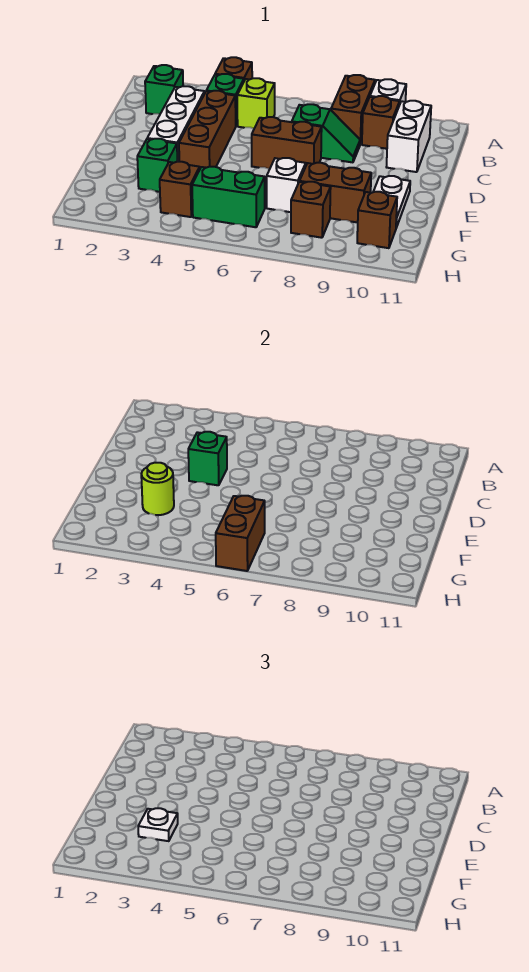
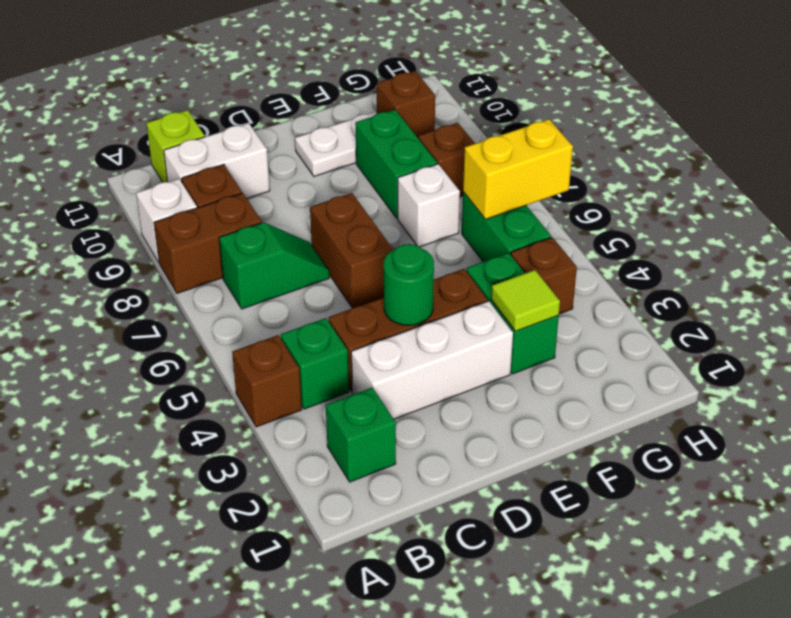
lime 1x1 brick [237,78,275,128] -> lime 1x1 brick moved to [146,110,205,182]
green 1x2 slope [292,104,360,162] -> green 1x2 slope turned to [219,222,329,309]
green 1x1 brick [188,432,227,485] -> green 1x1 round brick [384,244,434,325]
green 1x1 brick [137,139,177,192] -> green 1x2 brick [466,253,559,374]
lime 1x1 round brick [141,463,174,515] -> lime 1x1 tile [491,270,560,331]
white 1x1 plate [138,808,178,841] -> none
brown 1x2 brick [299,163,371,223] -> green 1x2 brick [355,110,437,218]
brown 1x2 brick [216,496,265,571] -> yellow 1x2 brick [463,119,573,219]

